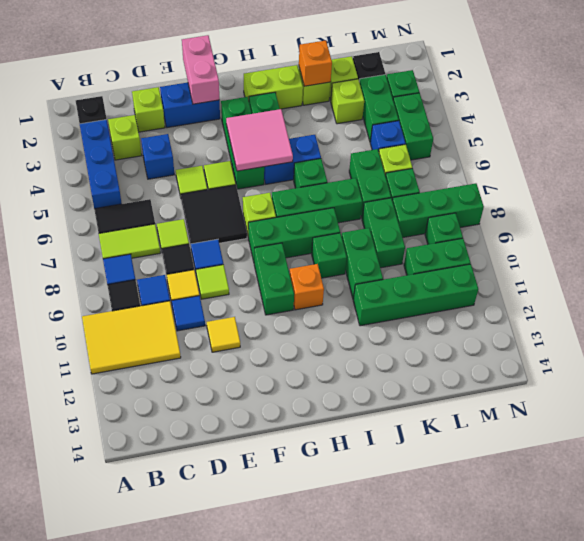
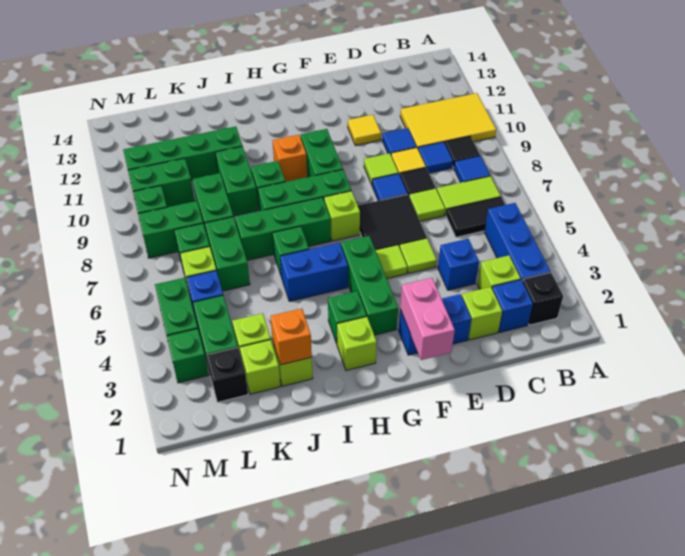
none -> blue 1x1 brick [492,280,533,332]
pink 2x2 tile [226,109,293,171] -> none
lime 1x2 brick [244,65,303,109] -> lime 1x1 brick [337,317,377,370]
green 1x3 brick [392,183,484,238] -> green 1x2 brick [138,201,203,258]

